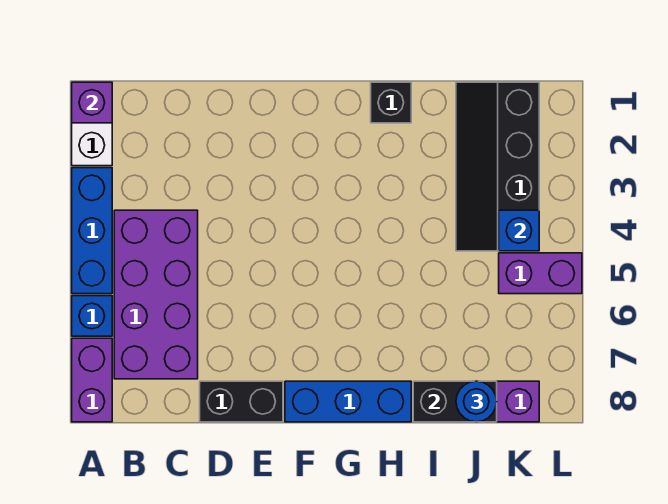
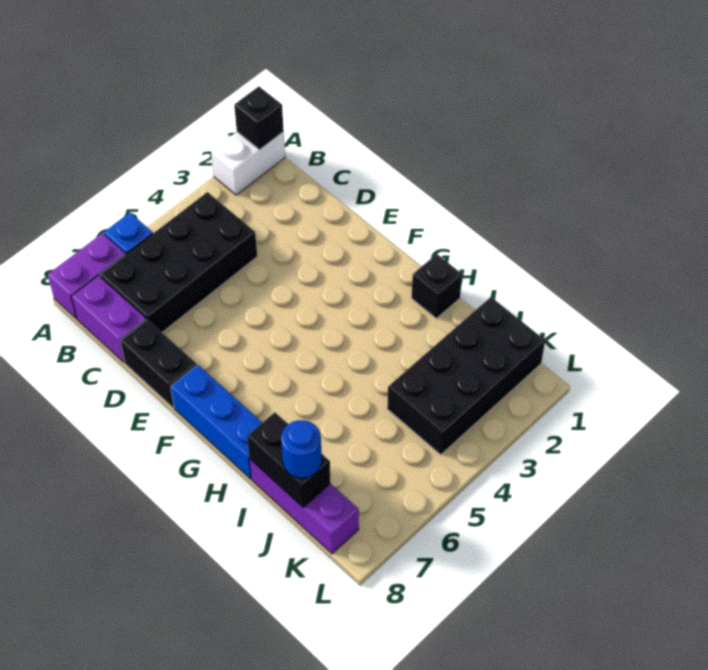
purple 1x1 brick [72,82,112,123] -> black 1x1 brick [234,86,284,150]
blue 1x3 brick [72,168,112,294] -> none
purple 2x4 brick [114,210,198,379] -> black 2x4 brick [100,192,257,332]
black 2x4 slope [456,82,539,251] -> black 2x4 brick [387,297,545,455]
blue 1x1 brick [499,210,539,251] -> none
purple 1x2 brick [499,253,582,294] -> purple 1x2 brick moved to [71,276,146,363]

